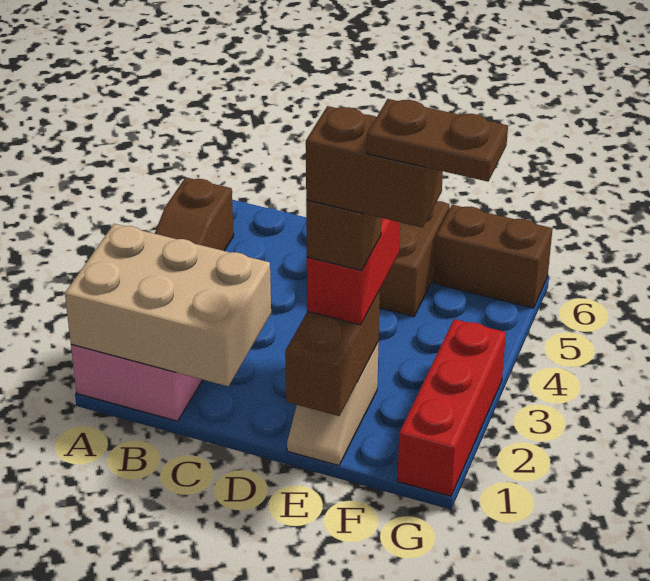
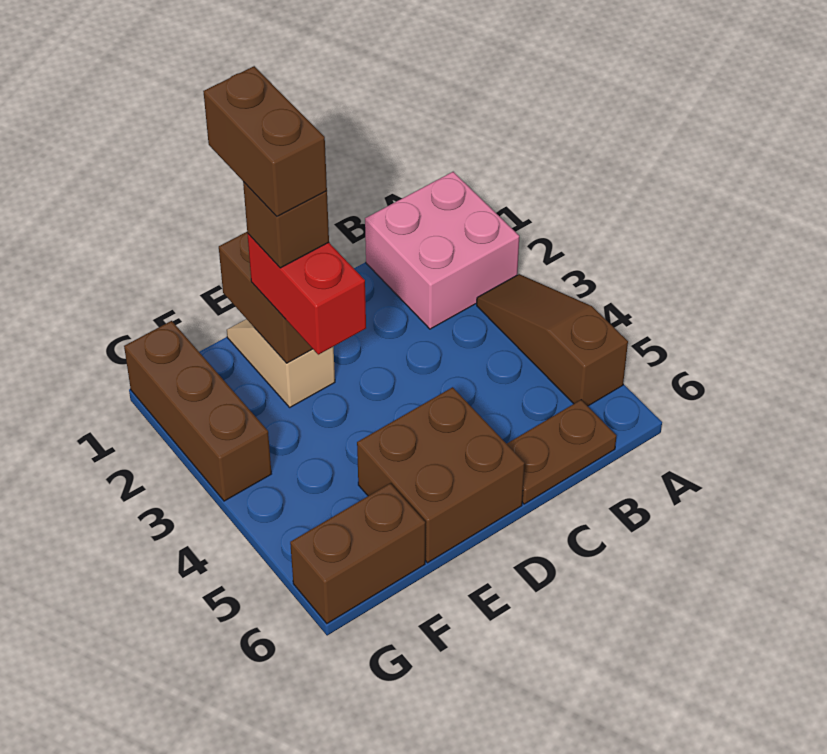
tan 2x3 brick [65,224,271,386] -> none
brown 1x2 brick [306,106,443,228] -> brown 1x2 brick turned to [203,66,327,216]
brown 1x2 plate [367,99,508,182] -> brown 1x2 plate moved to [507,400,616,504]
red 1x3 brick [397,319,506,496] -> brown 1x3 brick [124,321,271,501]

